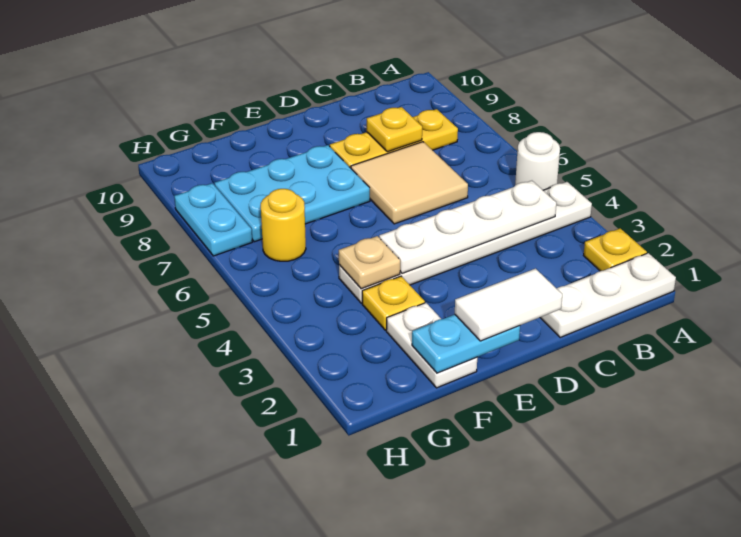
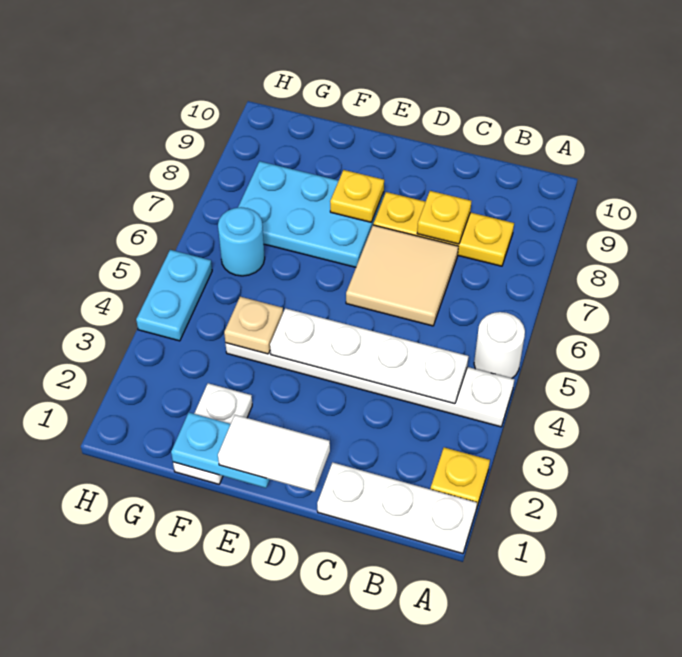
yellow 1x1 plate [362,276,425,330] -> yellow 1x1 plate moved to [330,170,384,222]
yellow 1x1 round brick [261,189,306,261] -> cyan 1x1 round brick [218,207,265,276]
cyan 1x2 plate [174,183,252,256] -> cyan 1x2 plate moved to [136,250,212,341]

